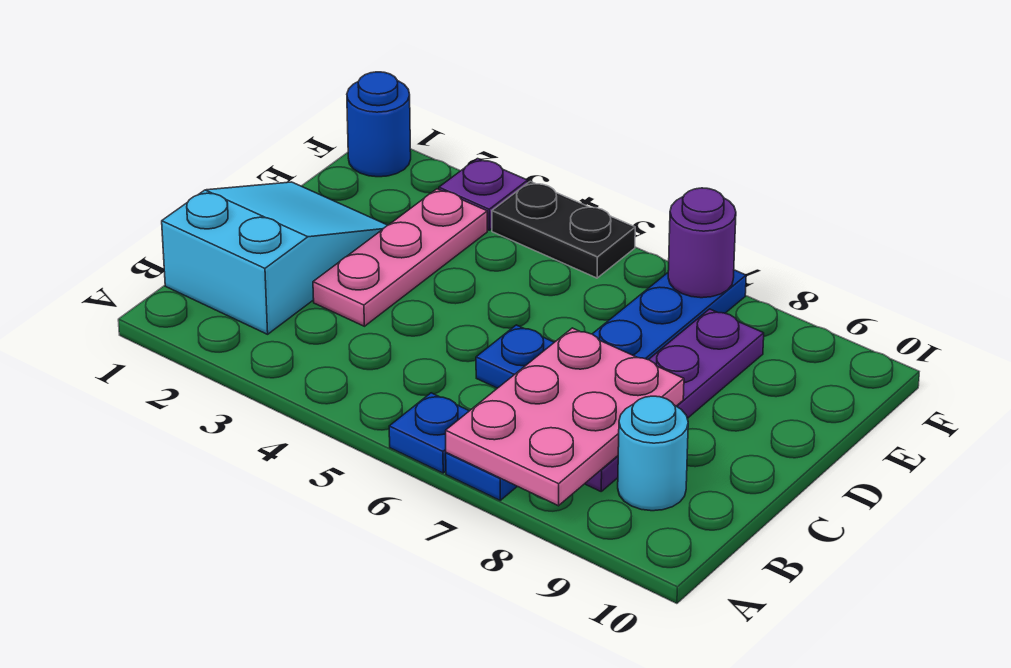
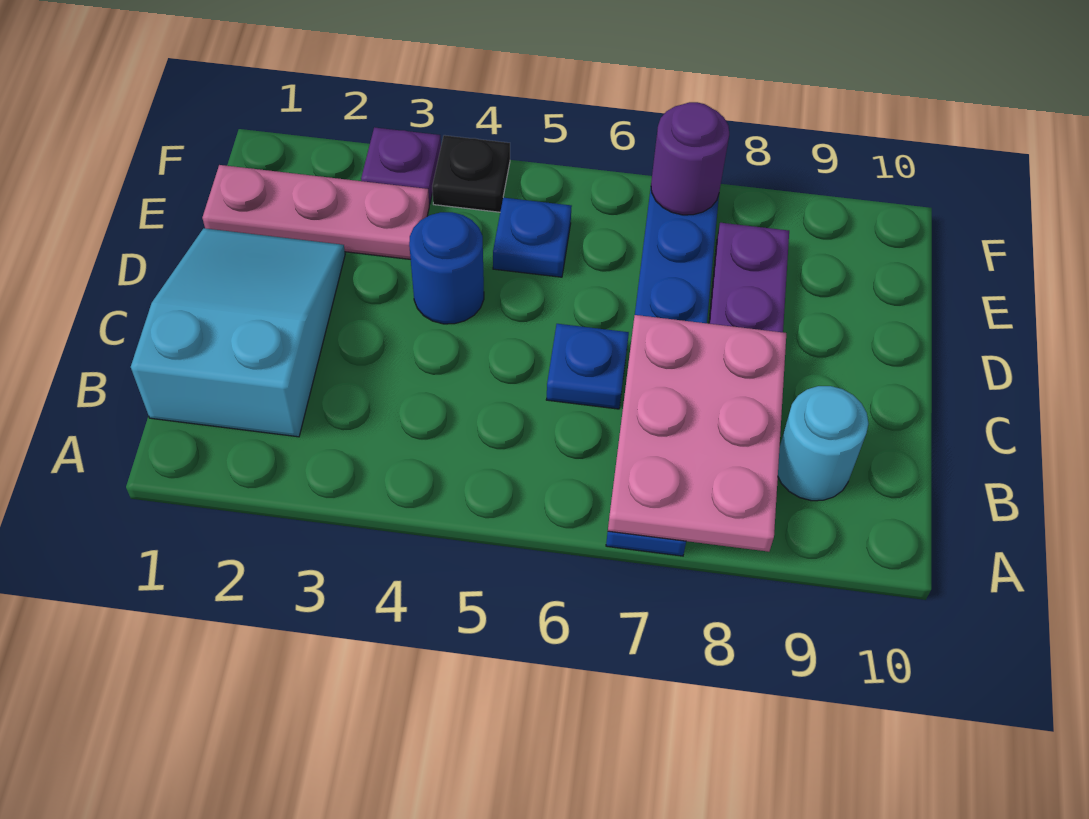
blue 1x1 plate [389,393,469,473] -> blue 1x1 plate moved to [493,198,572,277]
pink 1x3 plate [313,189,487,326] -> pink 1x3 plate turned to [202,165,429,259]
blue 1x1 round brick [347,72,411,177] -> blue 1x1 round brick moved to [409,212,484,324]
black 1x2 plate [492,181,635,278] -> black 1x1 plate [432,135,510,212]

